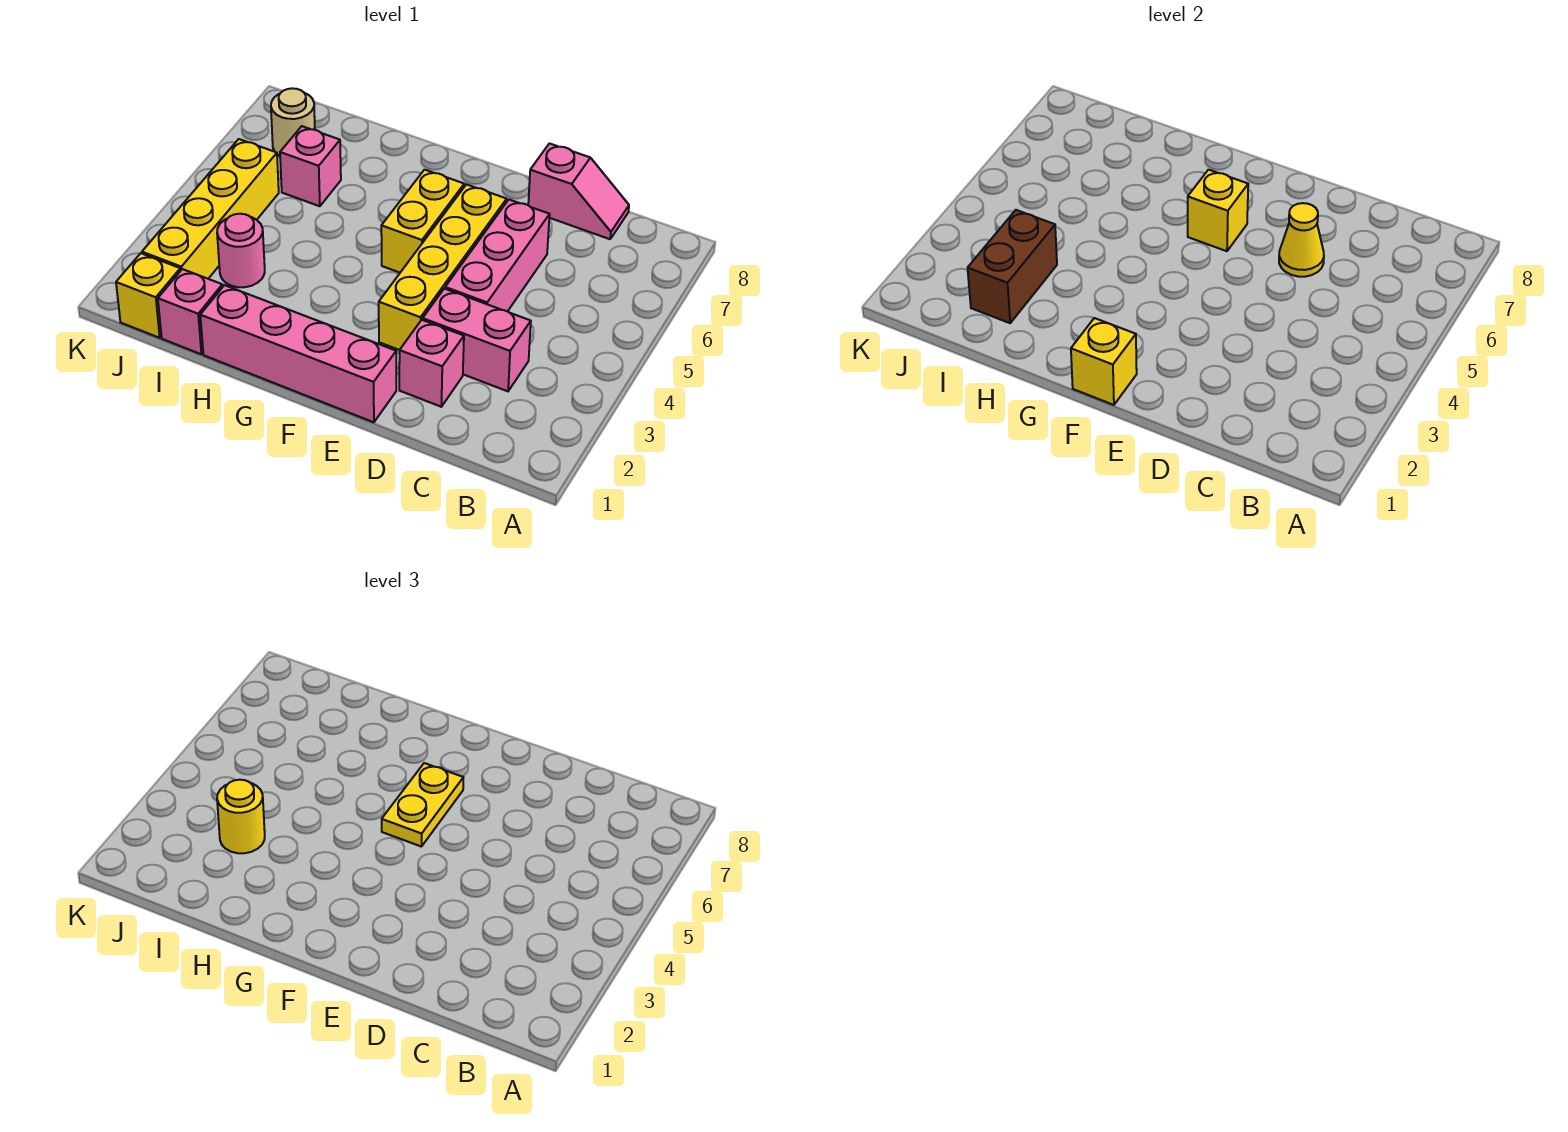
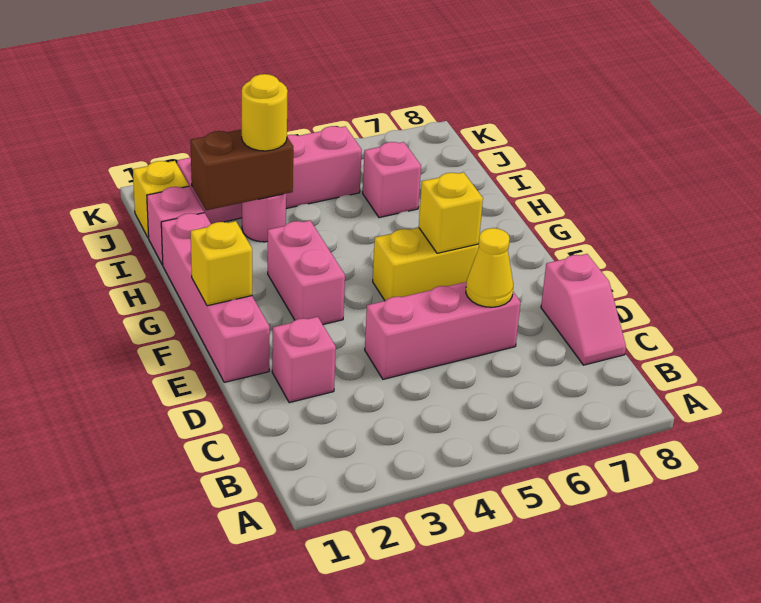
pink 1x2 brick [423,289,531,391] -> pink 1x2 brick moved to [268,221,345,324]
yellow 1x4 brick [379,184,507,350] -> none
yellow 1x2 plate [382,763,463,847] -> none
yellow 1x4 brick [142,139,279,279] -> pink 1x4 brick [177,126,362,224]
tan 1x1 round brick [271,88,315,156] -> none

